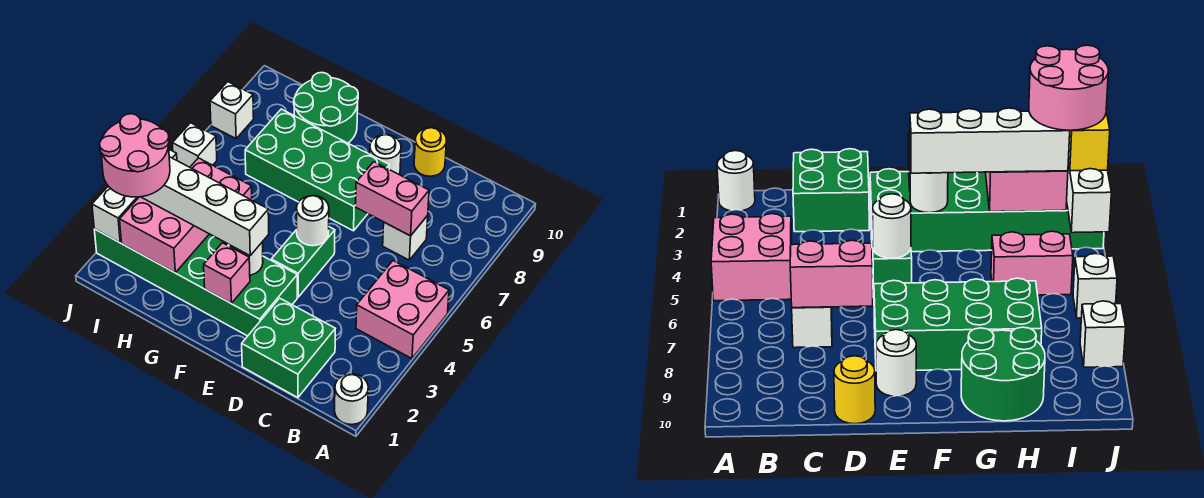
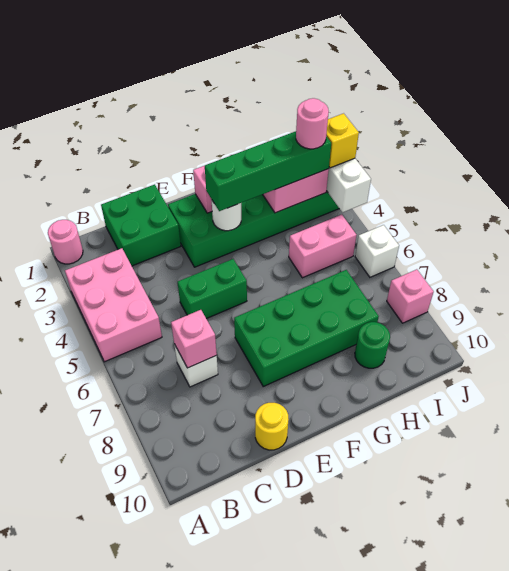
white 1x1 round brick [335,374,368,425] -> pink 1x1 round brick [48,220,83,264]
pink 2x2 brick [356,261,449,359] -> pink 2x3 brick [65,248,162,362]
pink 1x2 brick [356,162,429,236] -> pink 1x1 brick [171,310,217,368]
green 1x2 brick [271,227,335,297] -> green 1x2 brick turned to [177,259,247,319]
white 1x1 round brick [297,196,329,246] -> none
white 1x1 round brick [370,135,401,175] -> none
white 1x4 brick [142,157,269,255] -> green 1x4 brick [205,131,331,211]
green 2x2 round brick [294,73,358,143] -> green 1x1 round brick [355,322,390,368]
pink 2x2 round brick [99,114,170,197] -> pink 1x1 round brick [296,98,329,149]
white 1x1 brick [210,82,254,139] -> pink 1x1 brick [387,269,433,323]

